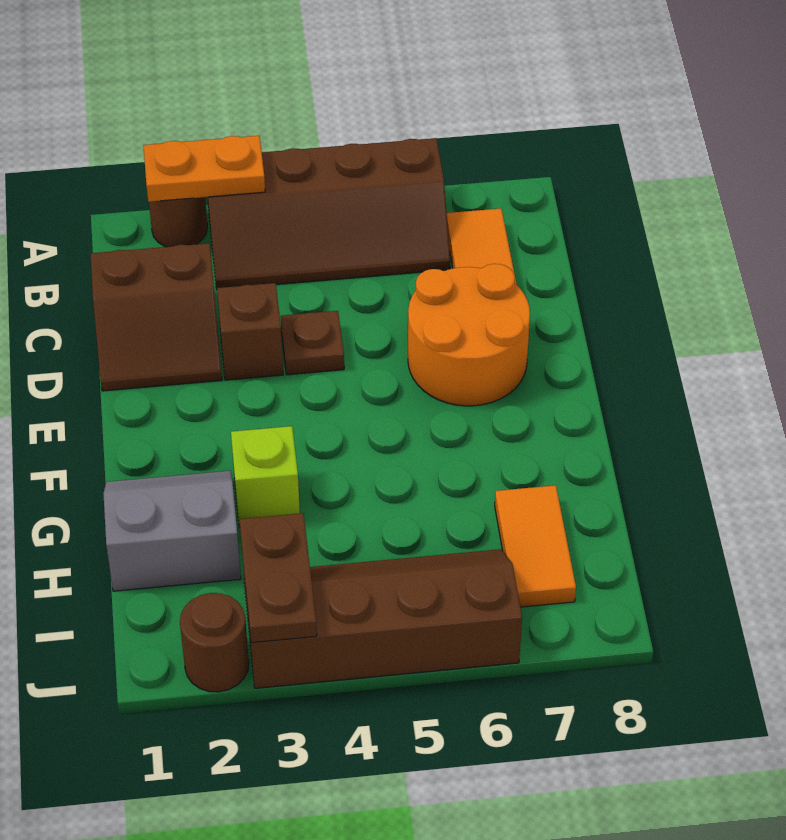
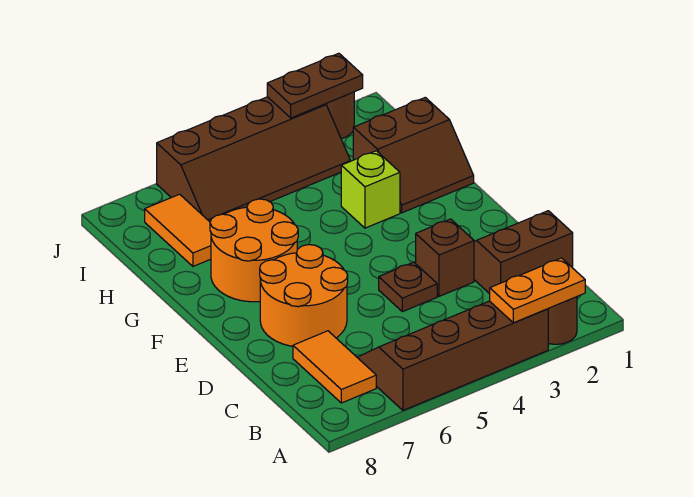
none -> orange 2x2 round brick [210,199,298,302]
grey 2x2 slope [103,471,241,591] -> brown 2x2 slope [353,98,474,213]
brown 1x2 plate [240,513,317,643] -> brown 1x2 plate turned to [267,53,363,118]

